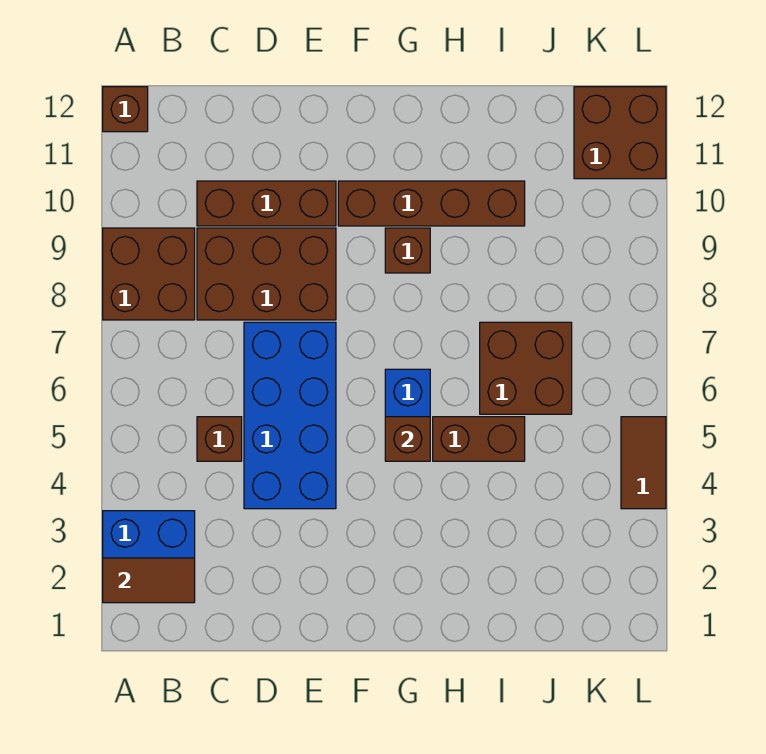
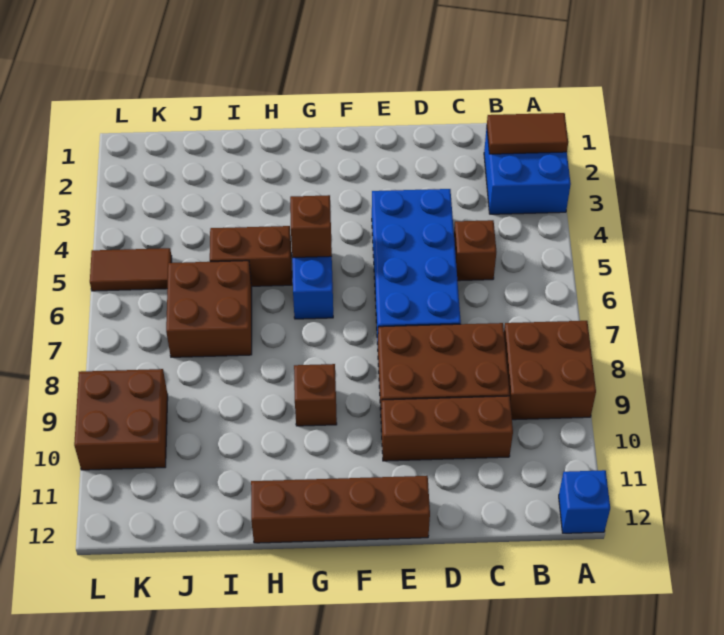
brown 1x1 brick [103,87,148,132] -> blue 1x1 brick [559,470,610,533]
brown 1x4 brick [338,181,525,226] -> brown 1x4 brick moved to [251,476,430,543]
brown 2x2 brick [574,87,666,179] -> brown 2x2 brick moved to [74,369,168,470]
brown 1x2 tile [621,417,666,509] -> brown 1x2 tile turned to [90,248,172,291]

